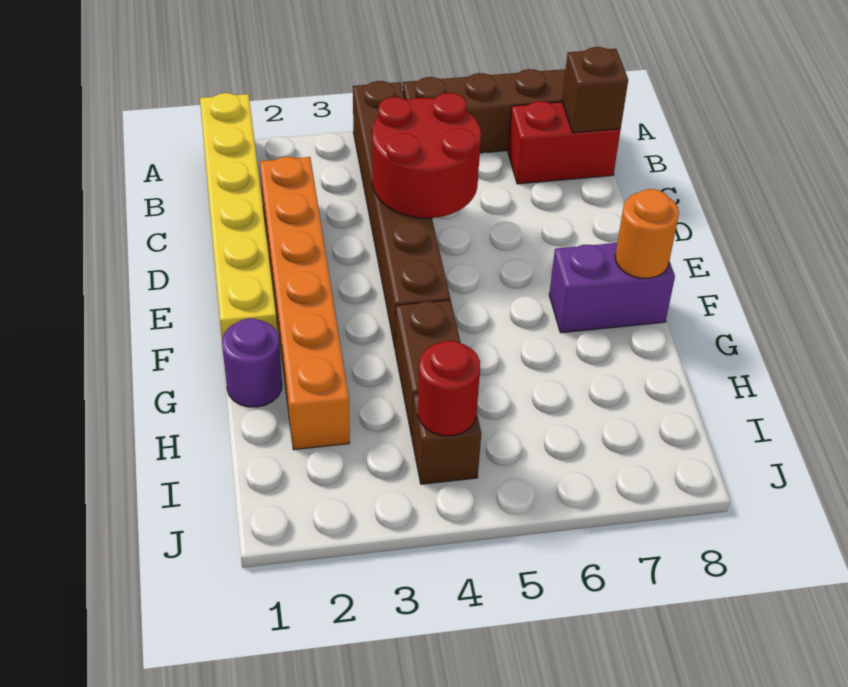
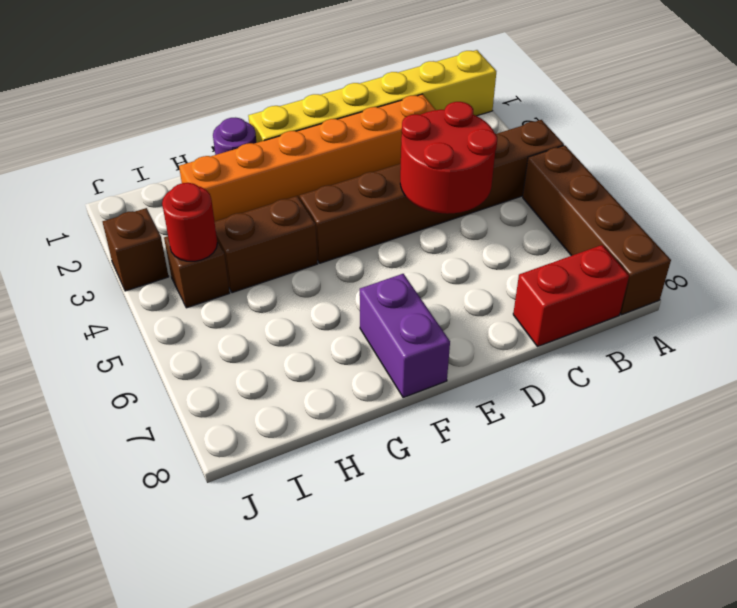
red 1x2 brick [508,101,621,184] -> red 1x2 brick turned to [513,245,629,347]
brown 1x1 brick [562,47,628,133] -> brown 1x1 brick moved to [103,208,169,291]
orange 1x1 round brick [615,189,679,278] -> none

